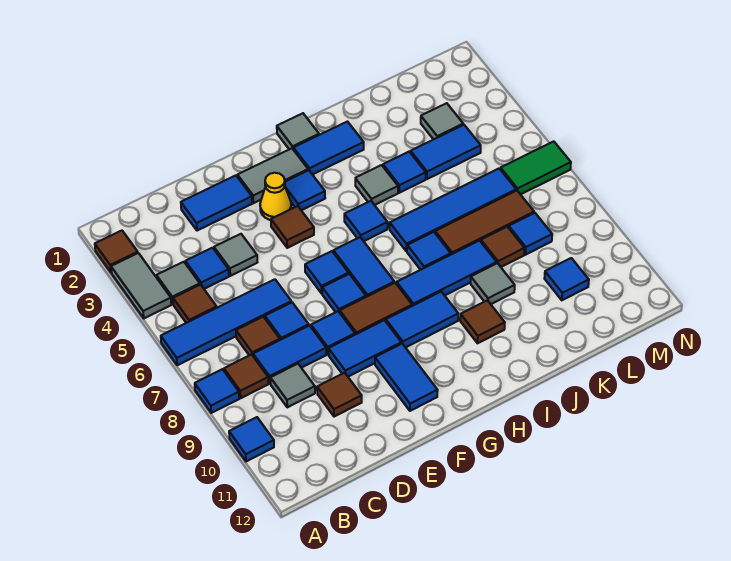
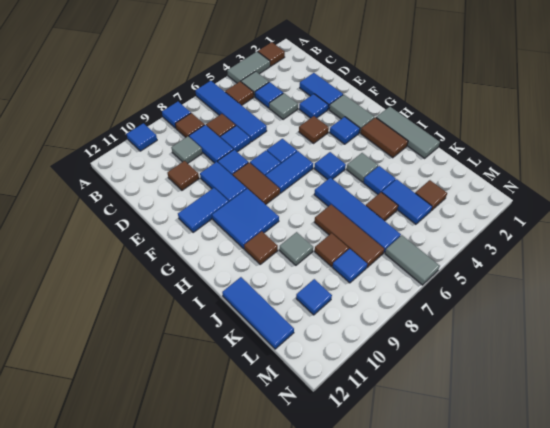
yellow 1x1 cone [260,173,291,220] -> none
blue 1x2 tile [386,292,458,348] -> blue 2x2 tile [212,189,279,249]
grey 1x1 tile [277,113,319,149] -> grey 1x3 tile [376,107,440,158]
blue 1x2 tile [293,122,364,175] -> brown 1x2 tile [361,118,408,158]
blue 1x3 tile [397,241,497,306] -> blue 1x3 tile moved to [222,277,294,349]
blue 1x1 tile [407,232,451,270] -> blue 1x1 tile moved to [299,94,328,118]
none -> brown 1x1 tile [366,192,398,221]
grey 1x1 tile [421,103,463,139] -> brown 1x1 tile [416,180,447,211]
green 1x2 tile [501,141,571,194] -> grey 1x2 tile [385,235,440,285]

